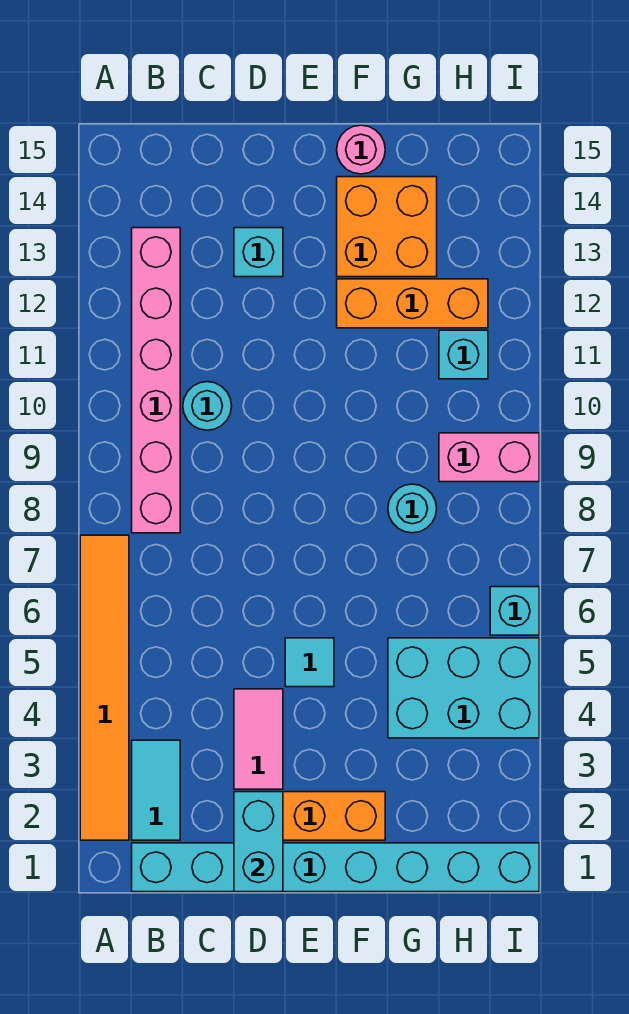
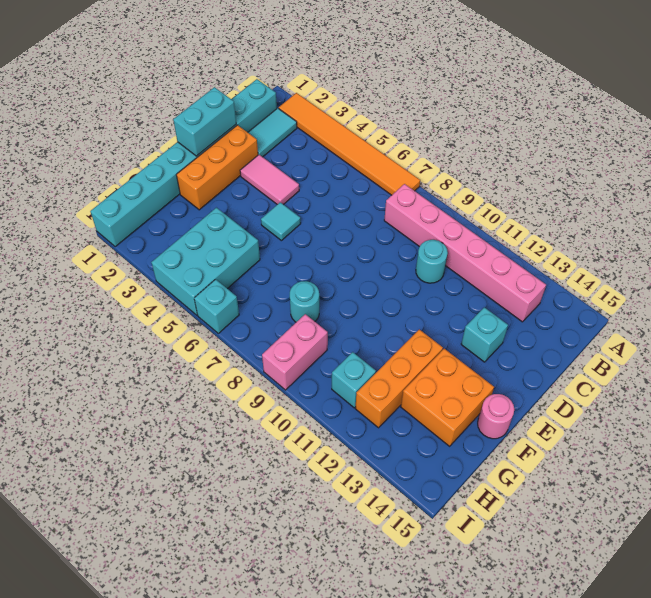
cyan 1x2 tile [132,740,180,840] -> cyan 1x2 tile turned to [248,108,297,157]
cyan 1x2 brick [234,792,283,892] -> cyan 1x2 brick turned to [173,87,236,156]

